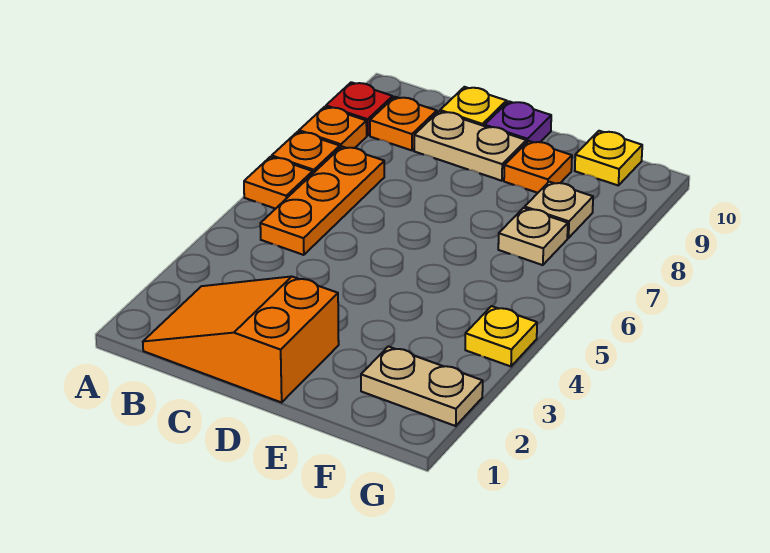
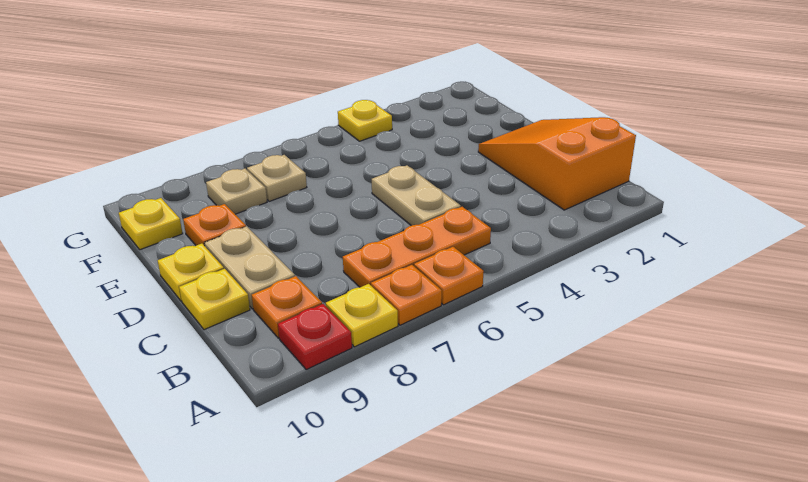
orange 1x1 plate [299,107,367,148] -> yellow 1x1 plate [326,284,398,347]
orange 2x3 slope [143,276,339,402] -> orange 2x3 slope turned to [478,117,636,210]
purple 1x1 plate [485,101,551,143] -> yellow 1x1 plate [158,244,224,301]
tan 1x2 plate [361,346,483,426] -> tan 1x2 plate moved to [372,165,461,226]

